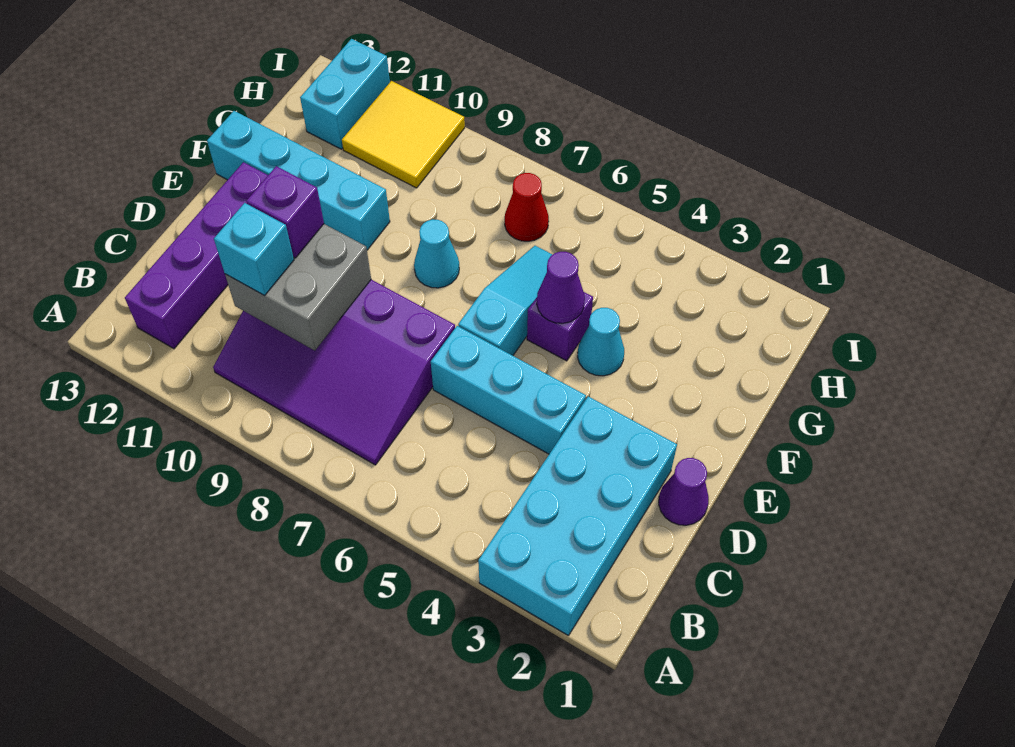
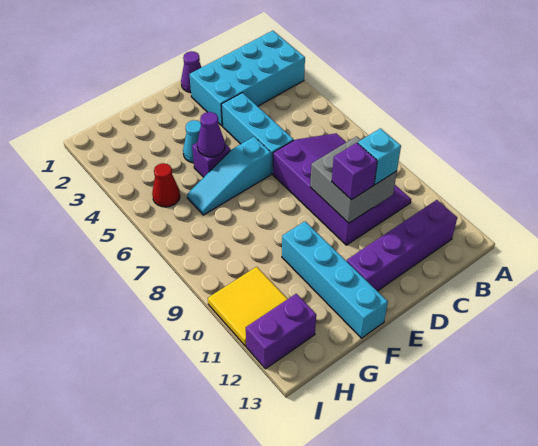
cyan 1x1 cone [414,219,459,288] -> none
red 1x1 cone [505,173,549,241] -> red 1x1 cone moved to [152,163,180,207]
cyan 1x2 brick [300,39,390,149] -> purple 1x2 brick [246,294,316,369]

